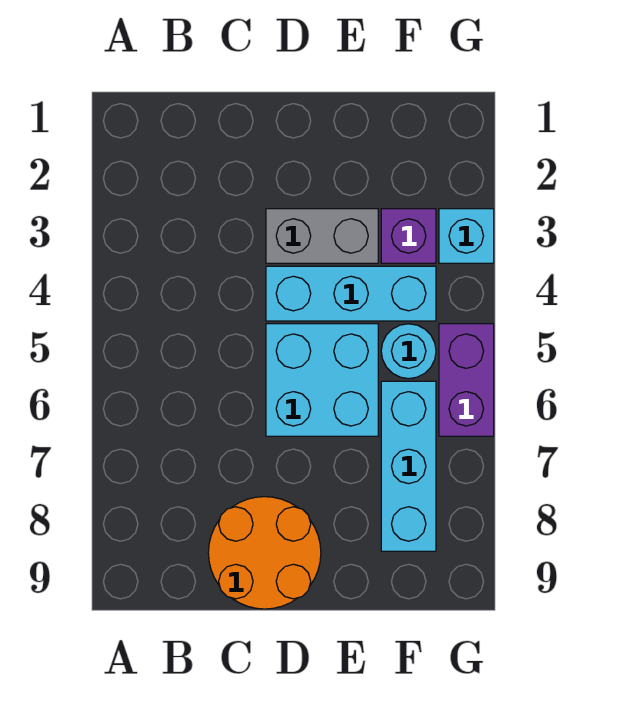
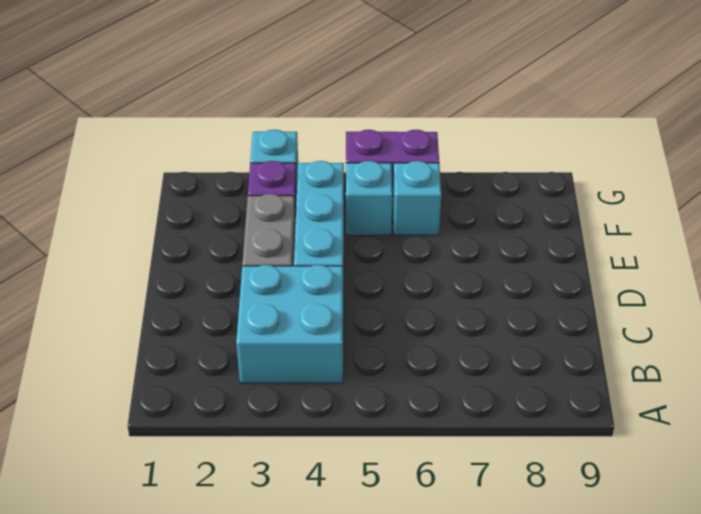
orange 2x2 round brick [208,497,321,609] -> none
cyan 2x2 brick [266,324,378,436] -> cyan 2x2 brick moved to [236,265,343,383]
cyan 1x1 round brick [381,324,436,379] -> cyan 1x1 brick [346,161,392,235]
cyan 1x3 brick [381,381,436,551] -> cyan 1x1 brick [392,161,441,235]

